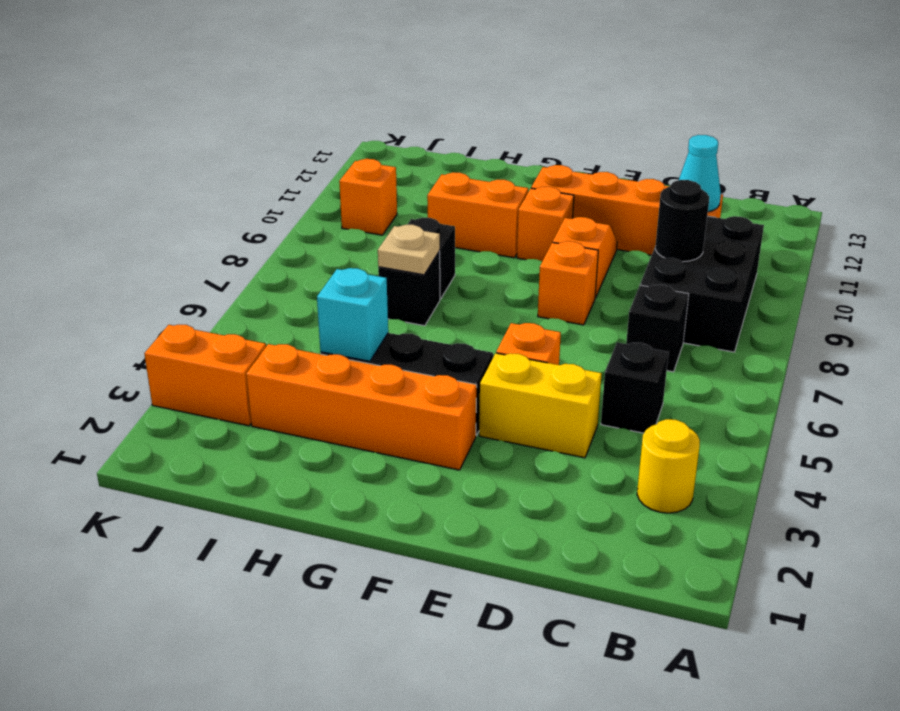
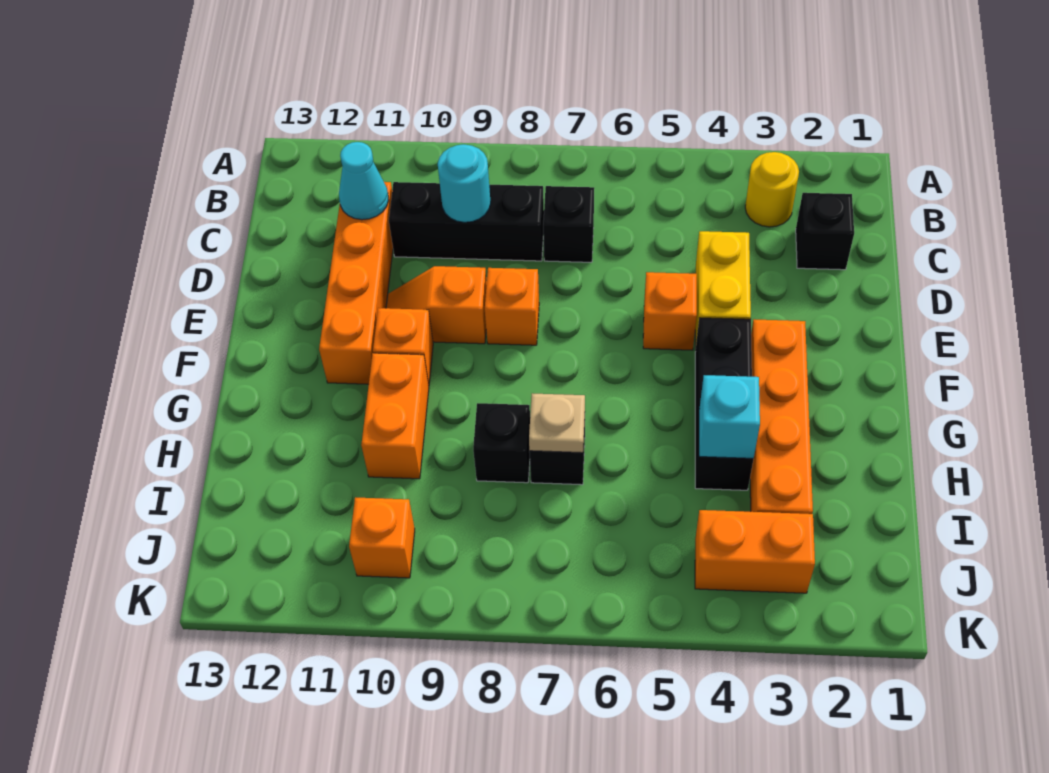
black 2x3 brick [640,216,764,352] -> black 1x3 brick [389,182,544,261]
black 1x1 brick [601,342,669,433] -> black 1x1 brick moved to [796,193,854,270]
black 1x1 round brick [655,180,709,262] -> cyan 1x1 round brick [438,144,491,222]
orange 1x2 brick [144,325,266,426] -> orange 1x2 brick turned to [695,510,815,593]

